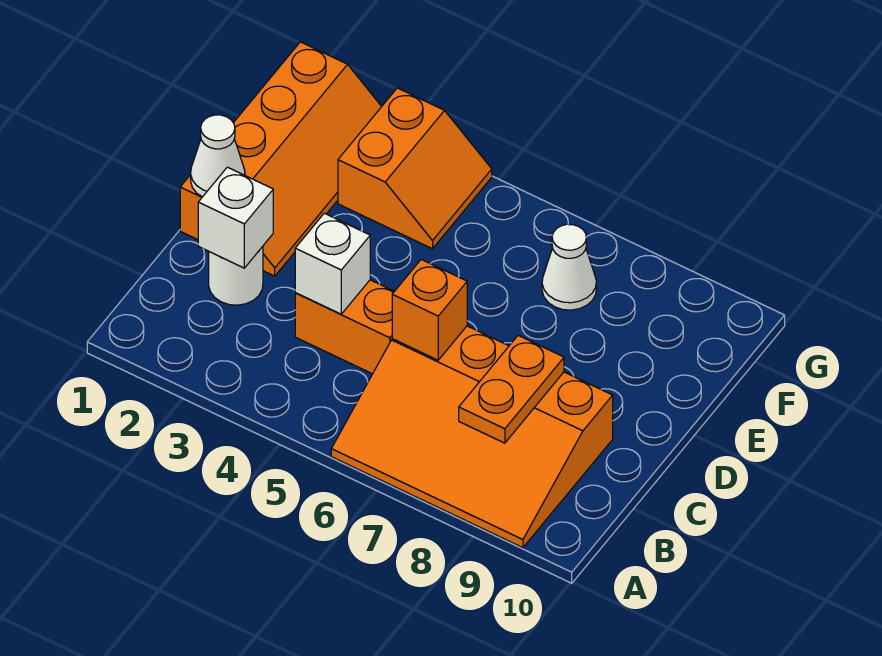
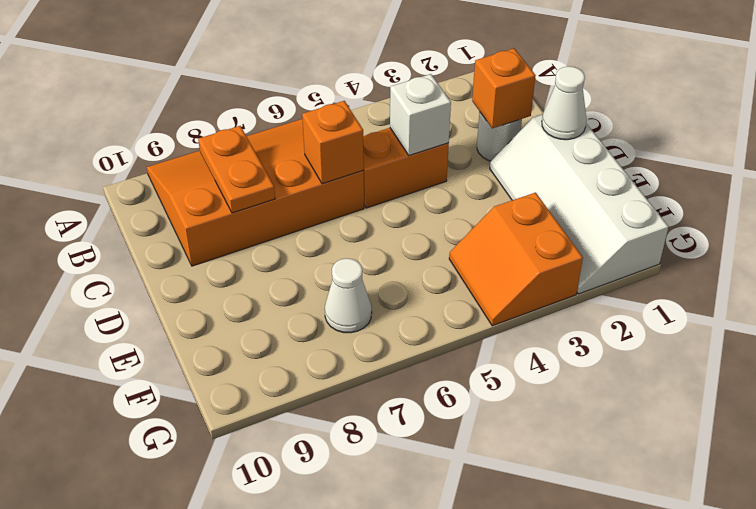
white 1x1 brick [198,167,273,268] -> orange 1x1 brick [472,48,536,128]
orange 2x4 slope [180,42,382,276] -> white 2x4 slope [490,114,668,294]

